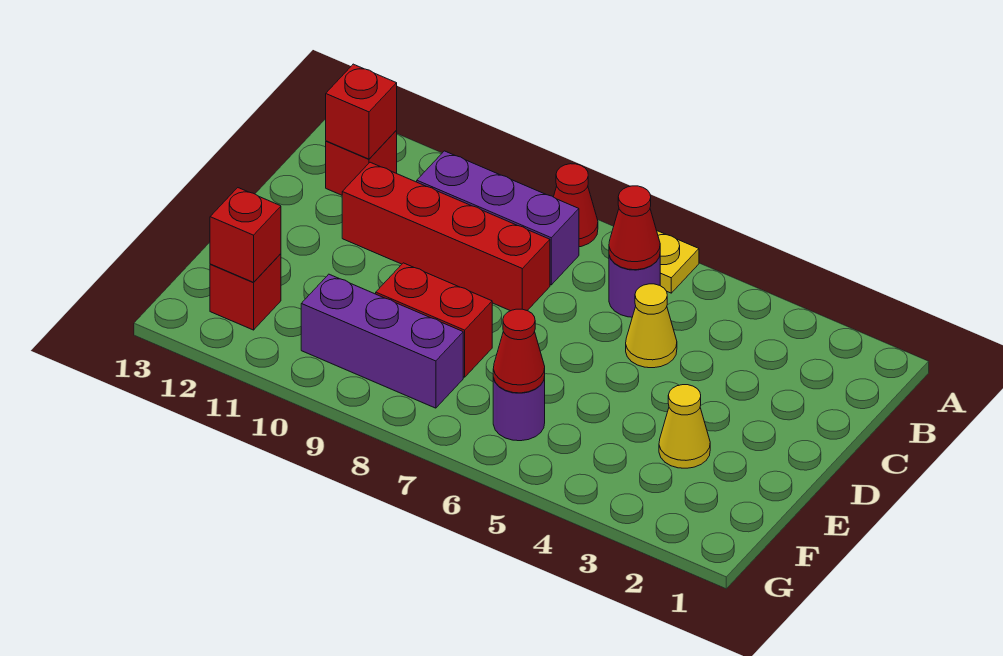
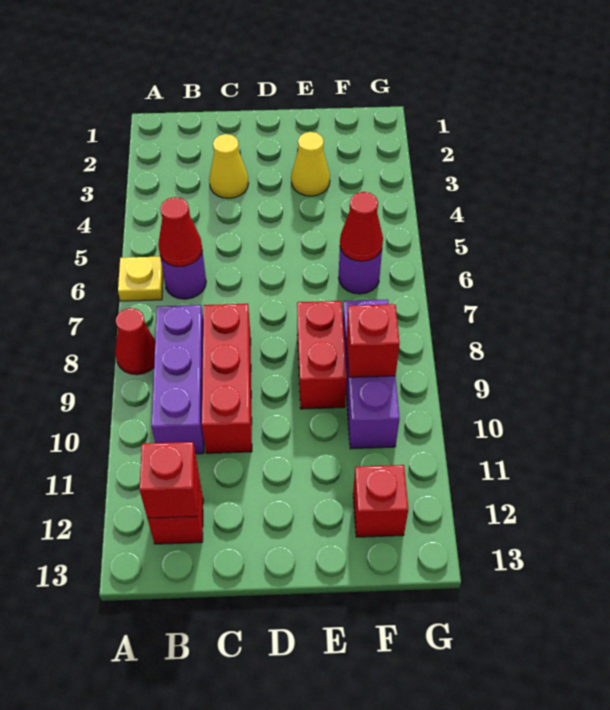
yellow 1x1 cone [626,284,677,368] -> yellow 1x1 cone moved to [209,134,248,198]
red 1x4 brick [342,162,550,311] -> red 1x3 brick [202,304,252,453]
red 1x1 brick [210,188,281,282] -> red 1x1 brick moved to [346,304,400,377]

